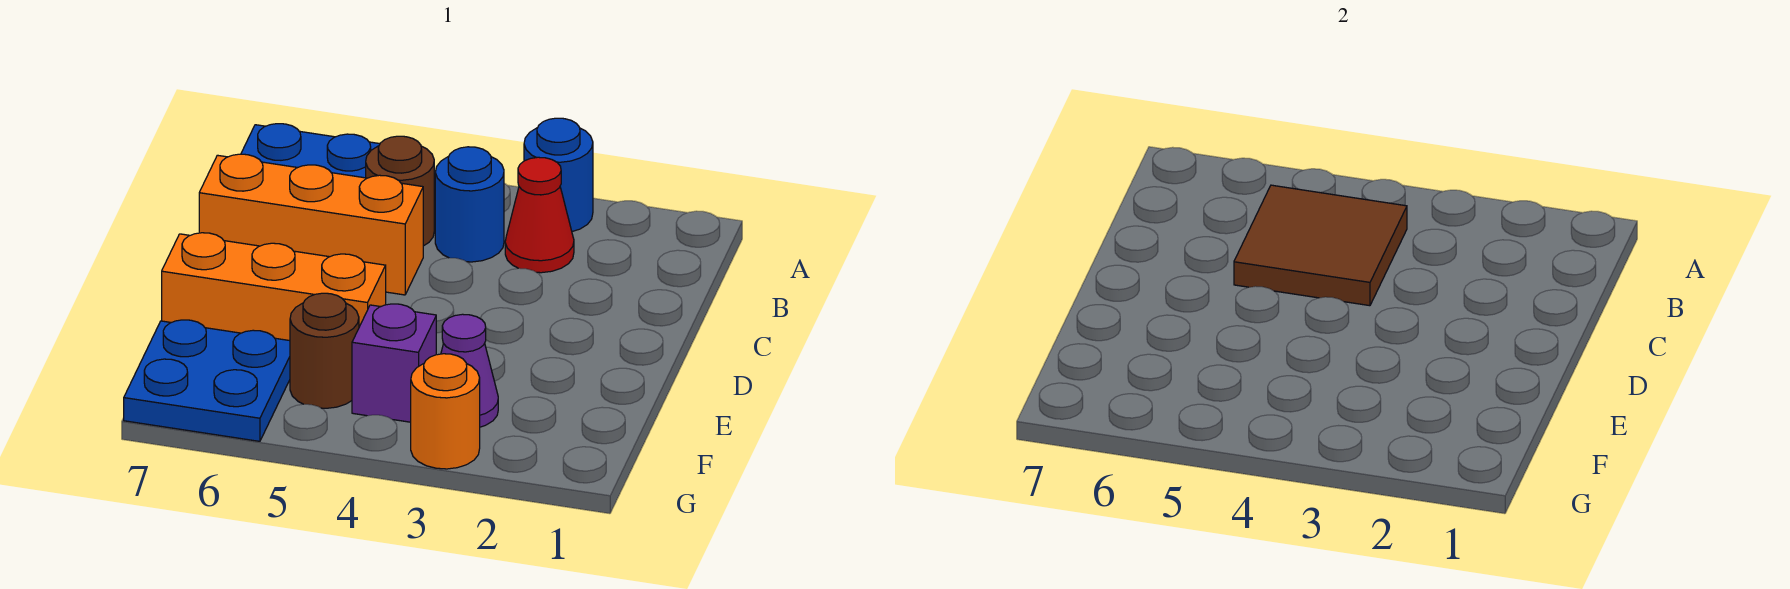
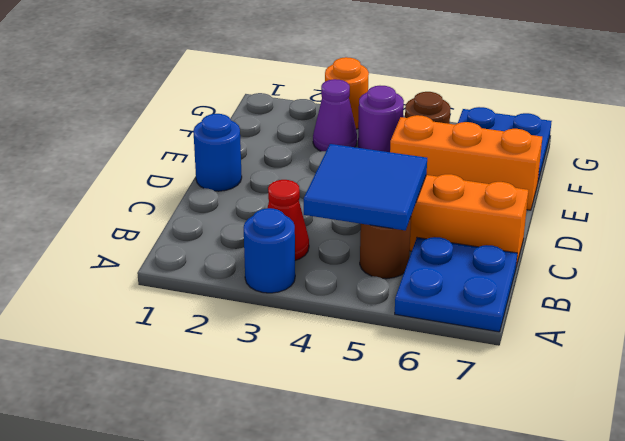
blue 1x1 round brick [435,147,504,262] -> blue 1x1 round brick moved to [193,114,242,191]
brown 2x2 tile [1234,185,1407,306] -> blue 2x2 tile [304,144,427,230]
purple 1x1 brick [352,304,436,422] -> purple 1x1 round brick [358,86,404,152]

